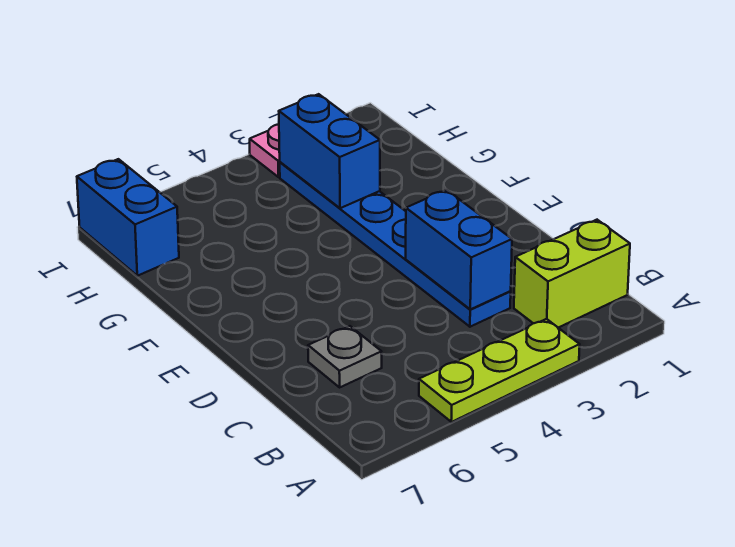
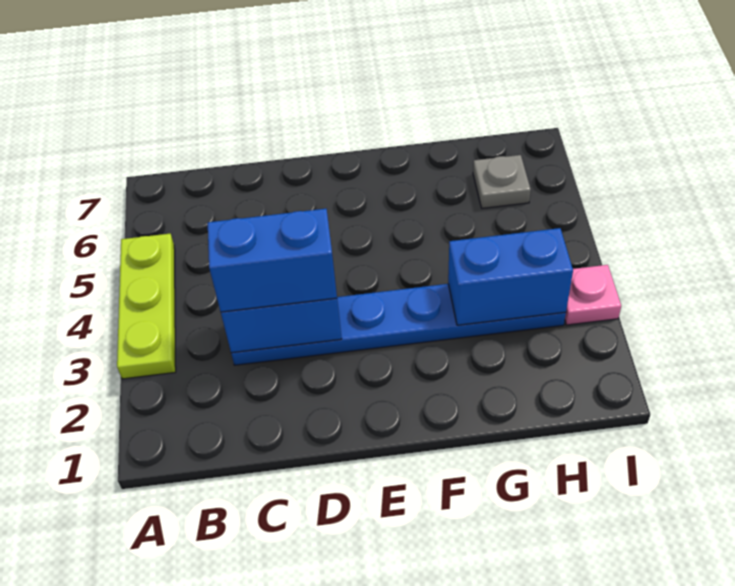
lime 1x2 brick [514,220,630,328] -> none
grey 1x1 plate [308,326,382,387] -> grey 1x1 plate moved to [473,155,531,208]
blue 1x2 brick [77,159,179,276] -> blue 1x2 brick moved to [208,209,337,312]

